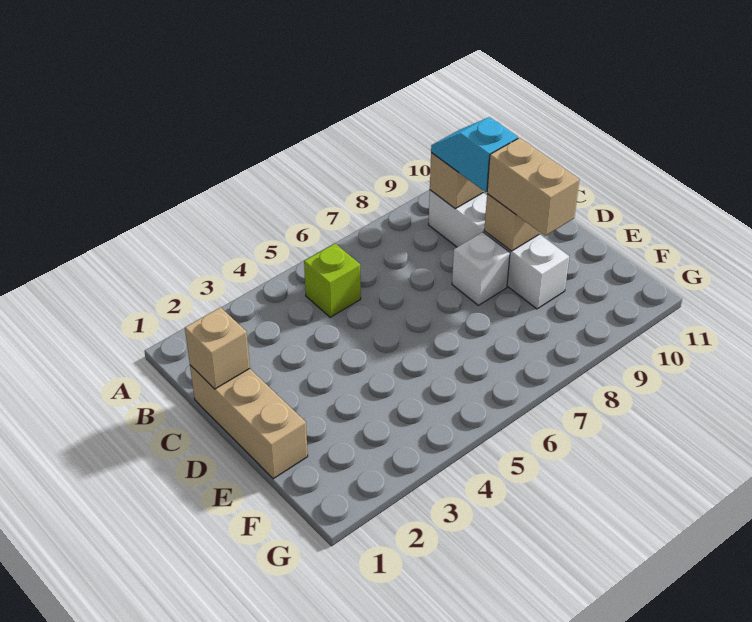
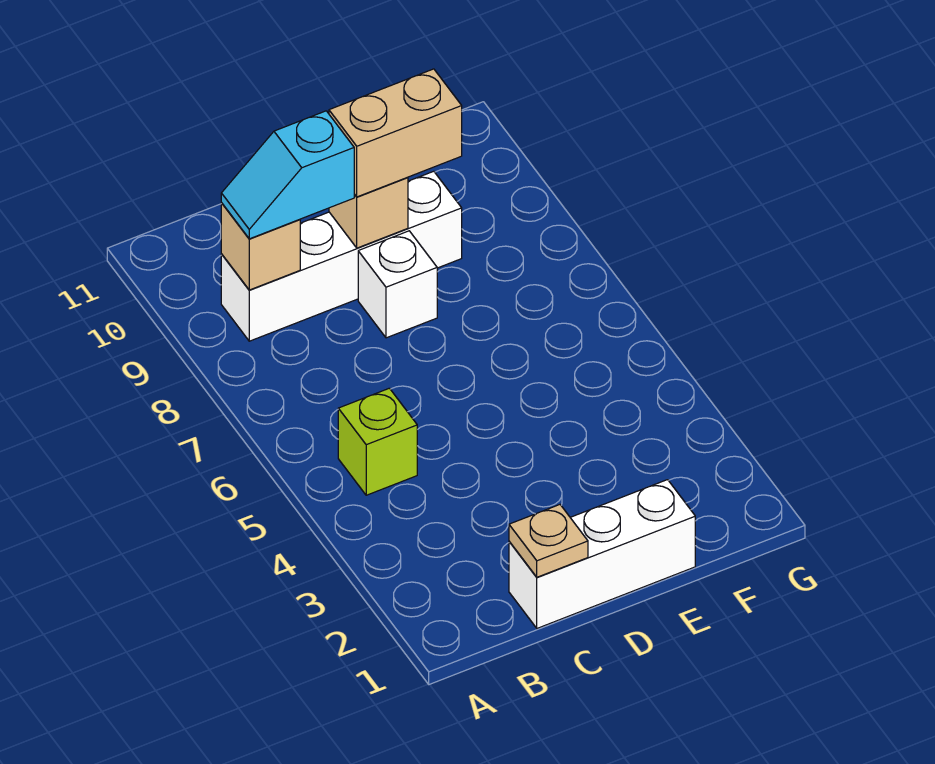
tan 1x3 brick [190,365,308,479] -> white 1x3 brick [509,480,695,628]
tan 1x1 brick [185,307,250,389] -> tan 1x1 plate [509,505,588,577]

